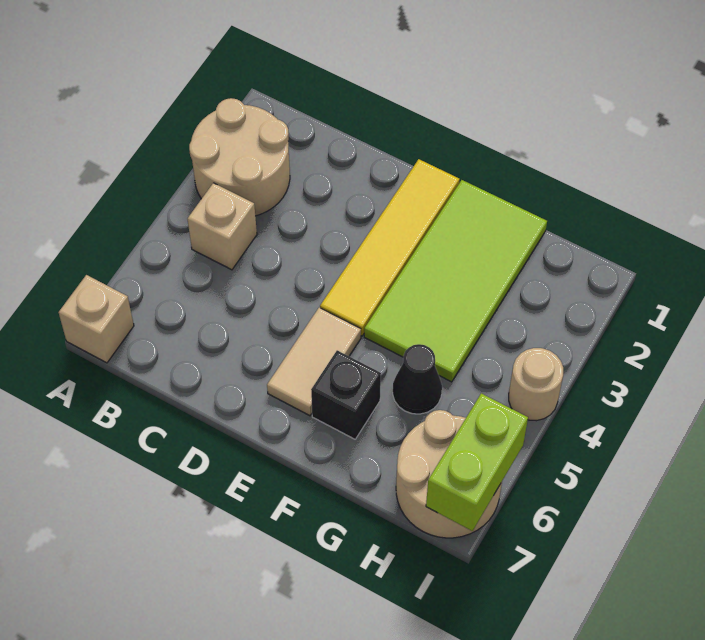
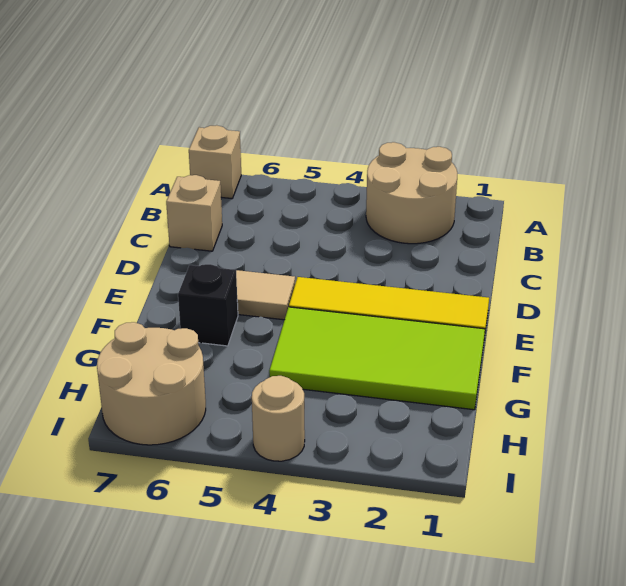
tan 1x1 brick [188,183,257,270] -> tan 1x1 brick moved to [166,175,222,251]
black 1x1 cone [393,344,442,414] -> none
lime 1x2 brick [426,393,528,531] -> none

